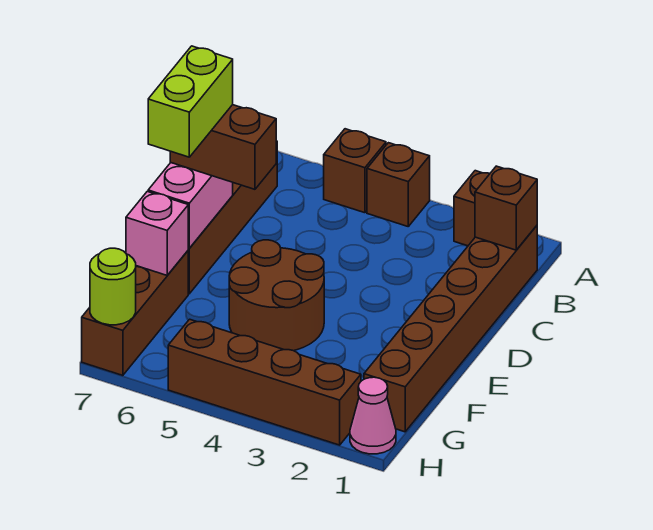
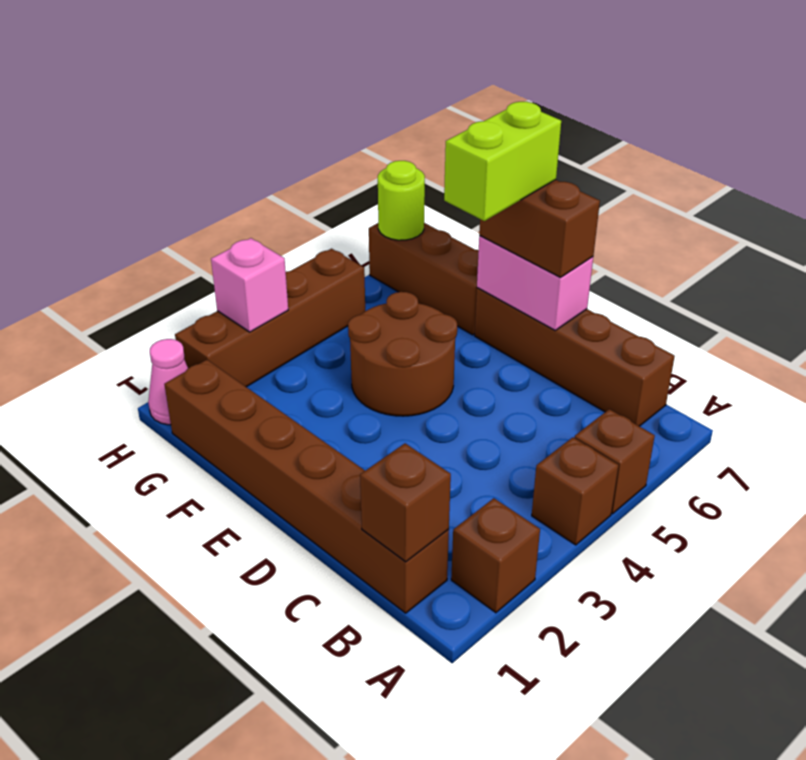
brown 1x2 brick [170,105,276,189] -> brown 1x2 brick turned to [479,180,600,277]
lime 1x2 brick [148,46,233,157] -> lime 1x2 brick turned to [444,102,561,221]
pink 1x1 brick [126,191,188,275] -> pink 1x1 brick moved to [211,238,288,332]

